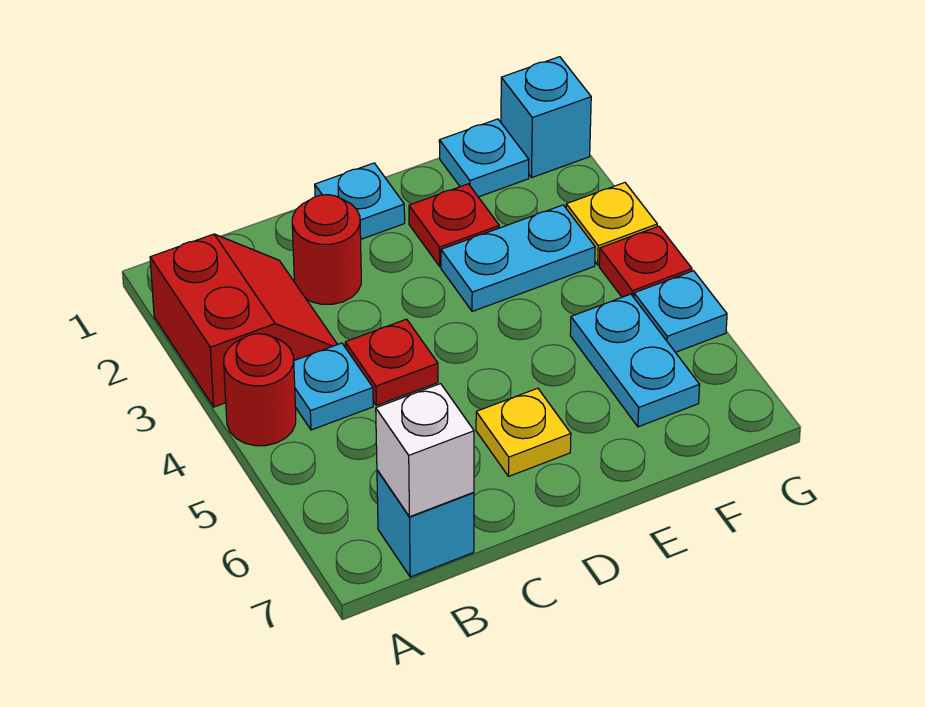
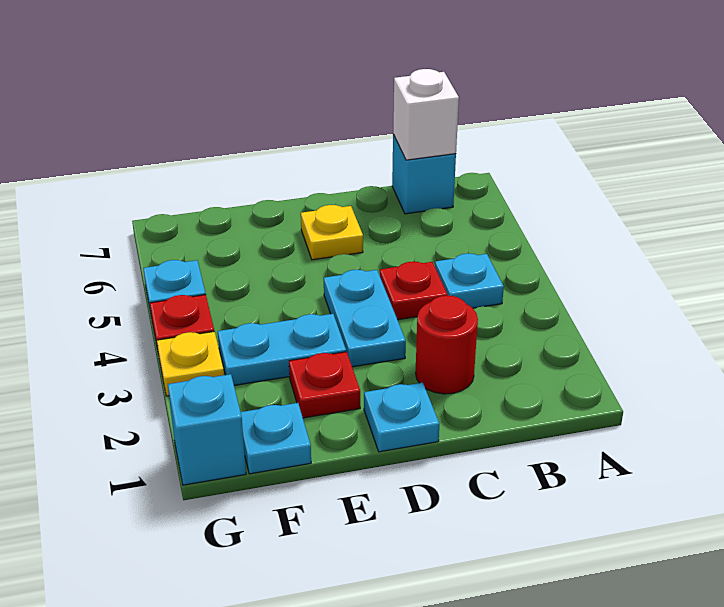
red 2x2 slope [150,234,337,407] -> none
red 1x1 round brick [224,334,296,446] -> none
cyan 1x2 plate [570,294,700,427] -> cyan 1x2 plate moved to [324,270,406,367]

